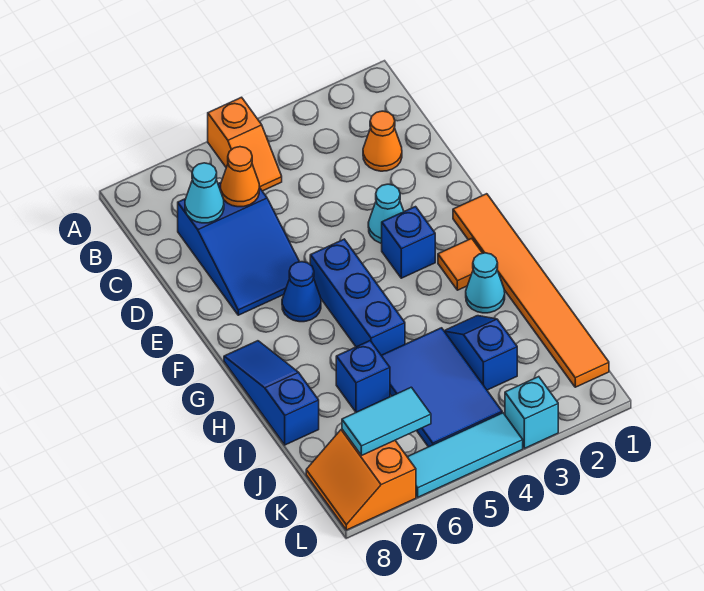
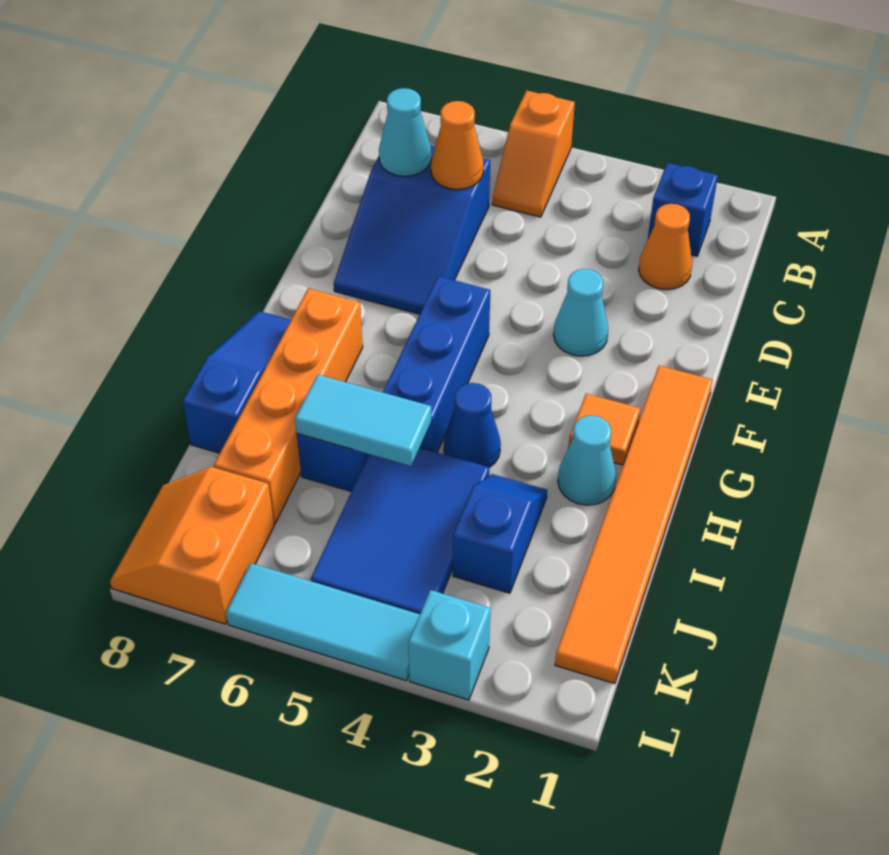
blue 1x1 brick [382,207,435,278] -> blue 1x1 brick moved to [648,163,718,256]
blue 1x1 cone [282,262,321,322] -> blue 1x1 cone moved to [444,383,501,467]
none -> orange 1x4 brick [214,288,363,523]
cyan 1x2 tile [342,387,431,456] -> cyan 1x2 tile moved to [295,375,432,466]

